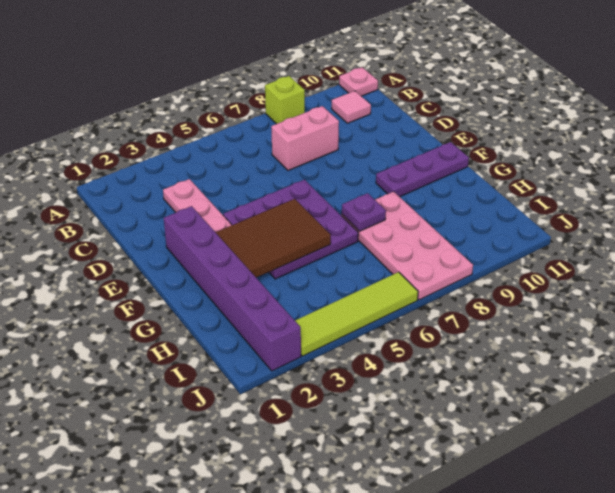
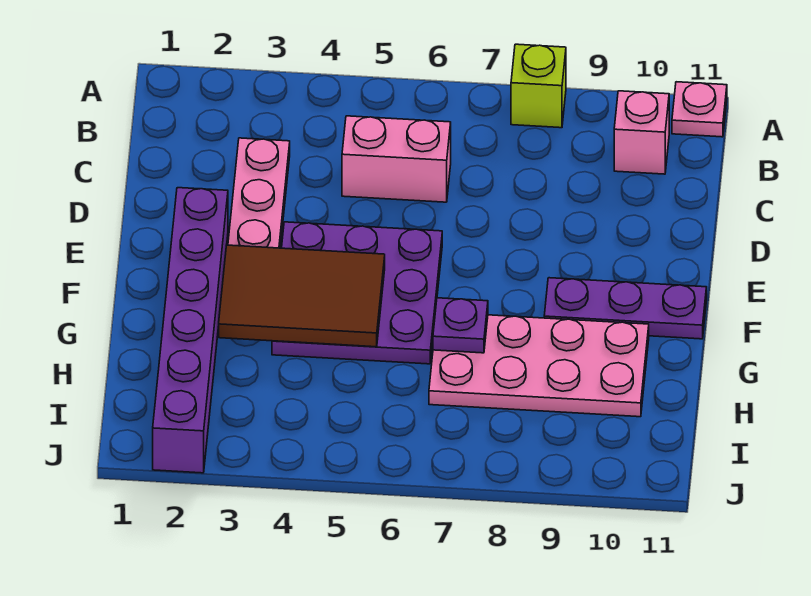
pink 1x1 tile [332,91,371,123] -> pink 1x1 brick [614,91,669,174]
pink 1x2 brick [271,106,339,170] -> pink 1x2 brick moved to [342,116,451,202]
pink 2x4 plate [342,192,473,300] -> pink 2x4 plate turned to [429,315,649,417]
lime 1x4 tile [295,272,418,356] -> none

